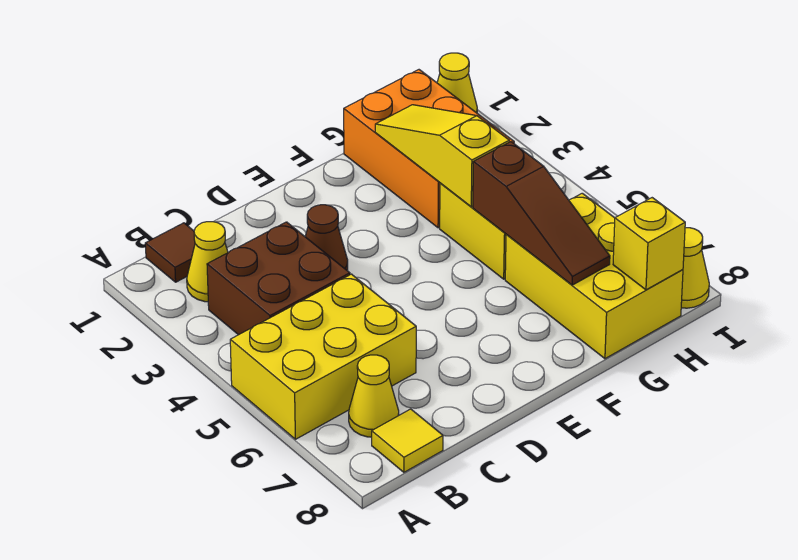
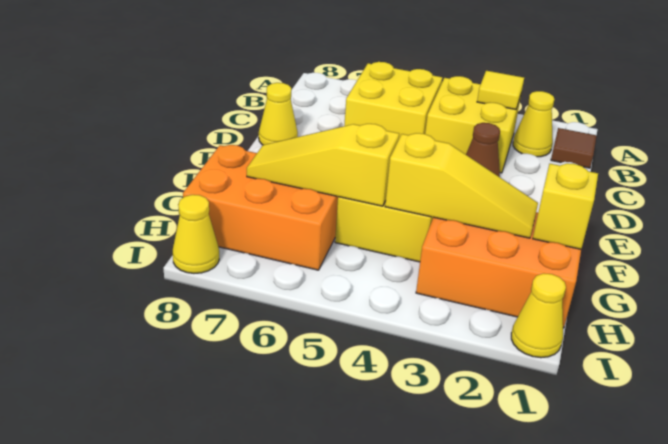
yellow 2x3 brick [230,274,416,439] -> yellow 2x2 brick [344,62,442,138]
brown 2x2 brick [207,222,350,335] -> yellow 2x2 brick [425,76,521,173]
yellow 1x1 cone [349,355,399,437] -> yellow 1x1 cone moved to [259,83,298,145]
yellow 1x1 tile [372,409,443,472] -> yellow 1x1 tile moved to [477,71,524,109]
brown 1x3 slope [473,142,610,285] -> yellow 1x3 slope [247,124,399,206]
yellow 2x3 brick [505,193,683,359] -> orange 2x3 brick [183,145,338,270]
yellow 1x1 brick [613,198,685,290] -> yellow 1x1 brick moved to [533,163,598,249]

